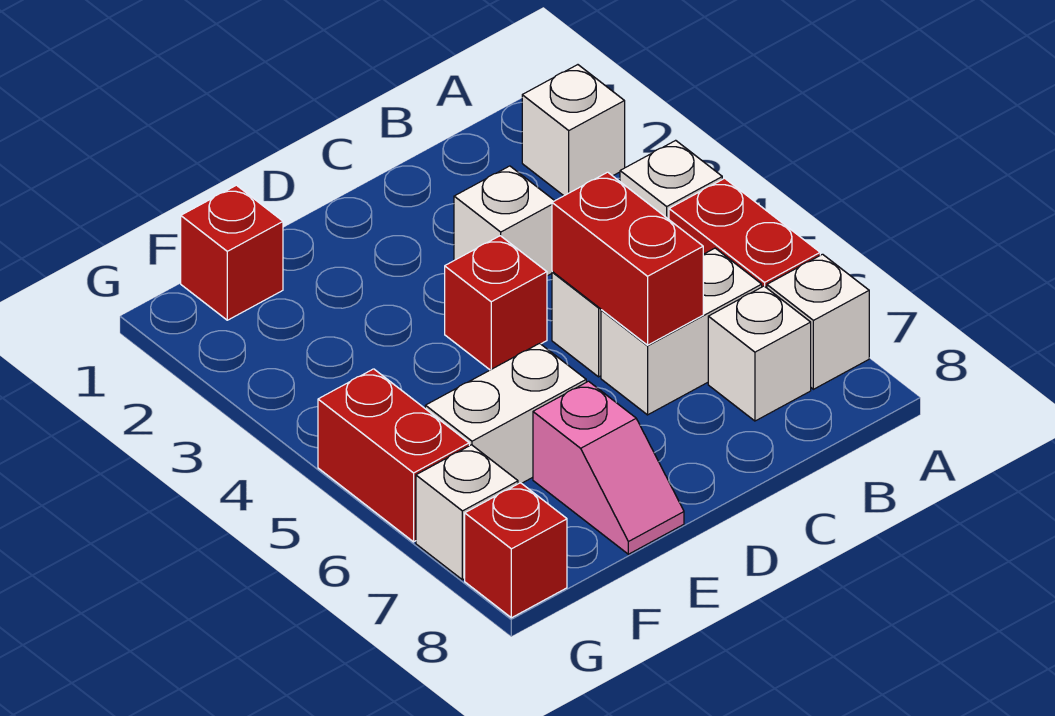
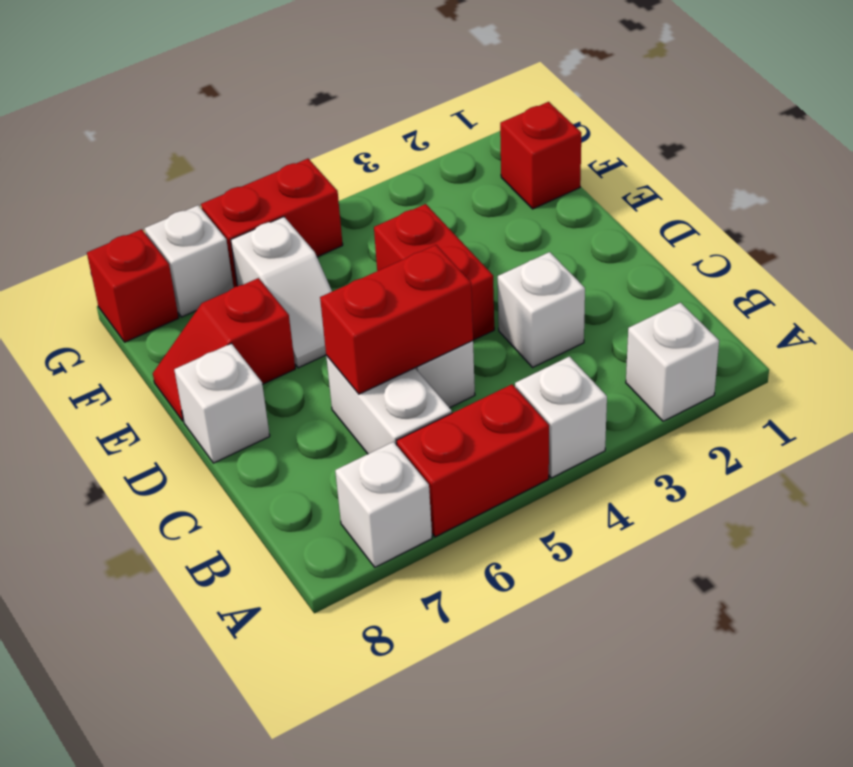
white 1x1 brick [708,286,811,421] -> white 1x1 brick moved to [174,343,270,463]
red 1x1 brick [445,236,547,370] -> red 1x2 brick [374,204,494,340]
white 1x2 brick [425,343,586,484] -> white 1x2 slope [231,217,332,368]
pink 1x2 slope [533,381,684,554] -> red 1x2 slope [153,278,295,421]

